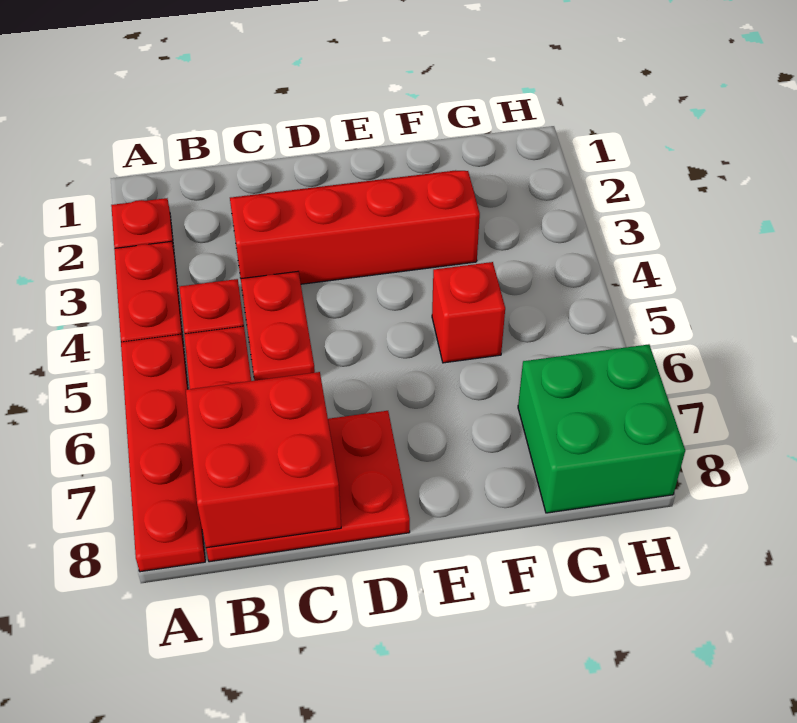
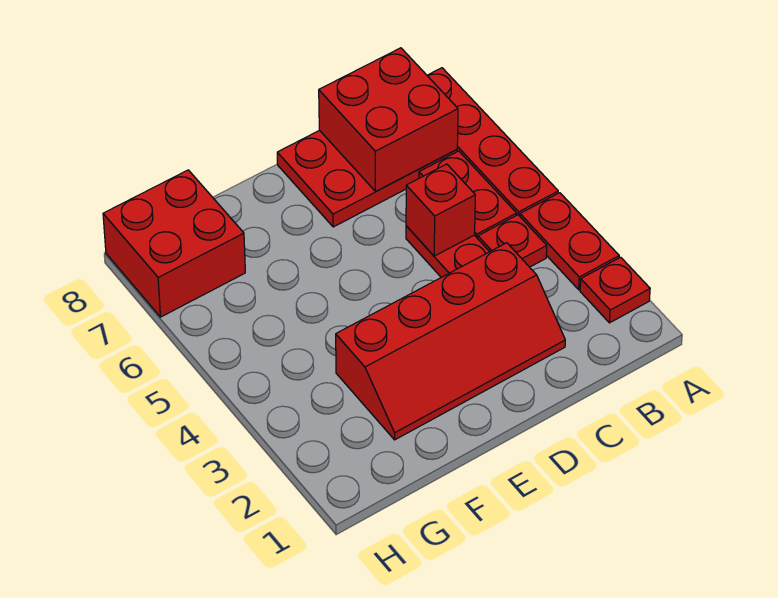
red 1x1 brick [432,262,505,363] -> red 1x1 brick moved to [406,164,475,256]
green 2x2 brick [518,344,685,513] -> red 2x2 brick [103,170,245,317]

